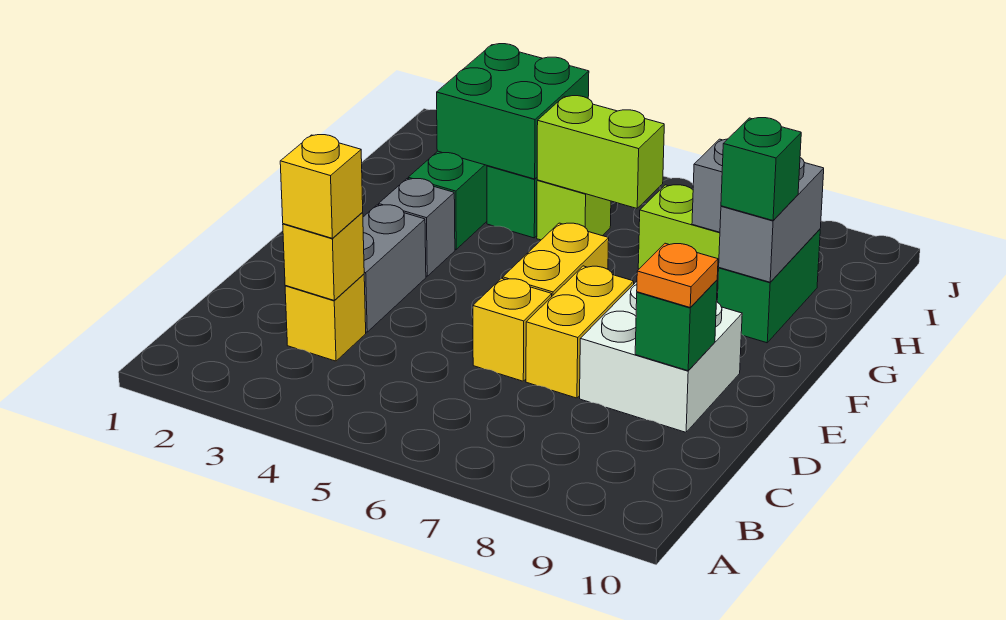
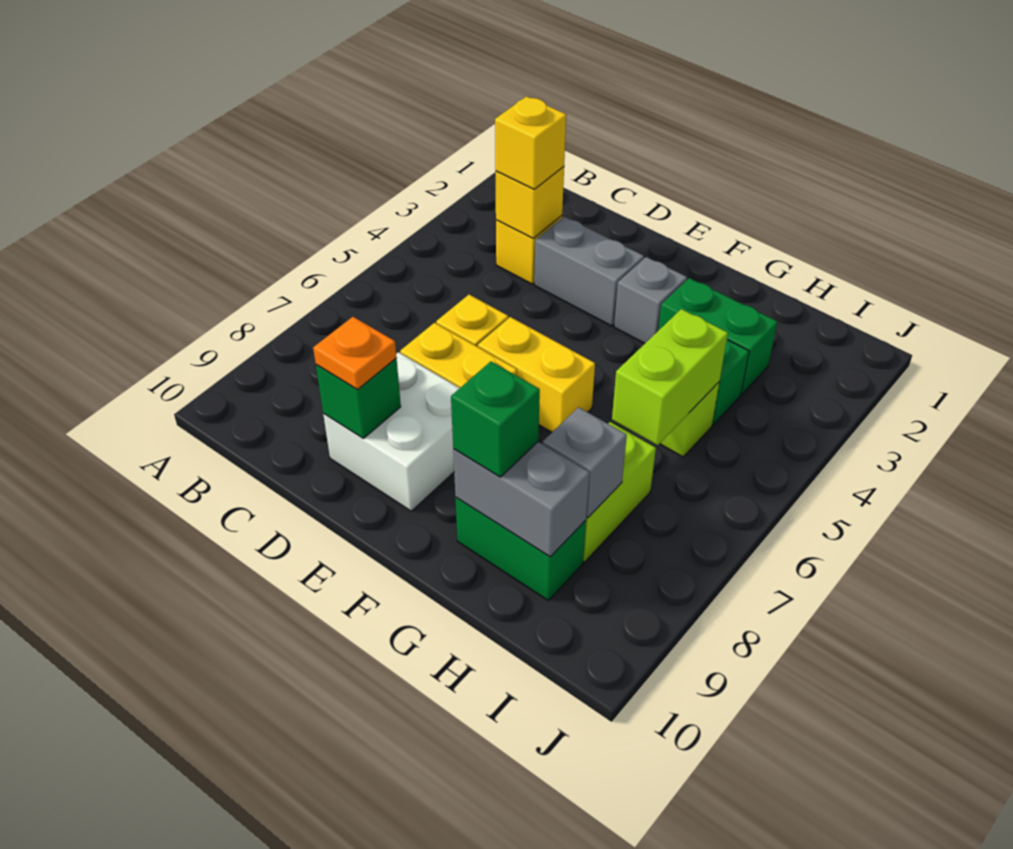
green 2x2 brick [437,44,589,179] -> none

